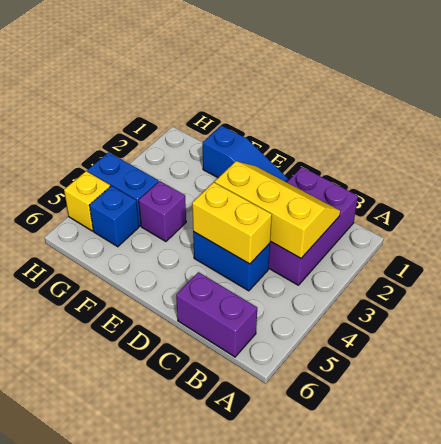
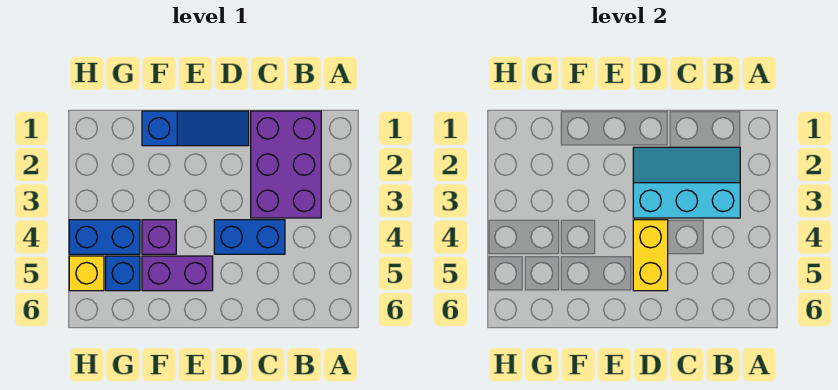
yellow 2x3 slope [215,161,340,258] -> cyan 2x3 slope [633,147,740,218]
purple 1x2 brick [176,272,257,357] -> purple 1x2 brick moved to [142,256,213,291]
yellow 1x2 brick [192,182,272,264] -> yellow 1x2 brick turned to [633,220,668,291]

